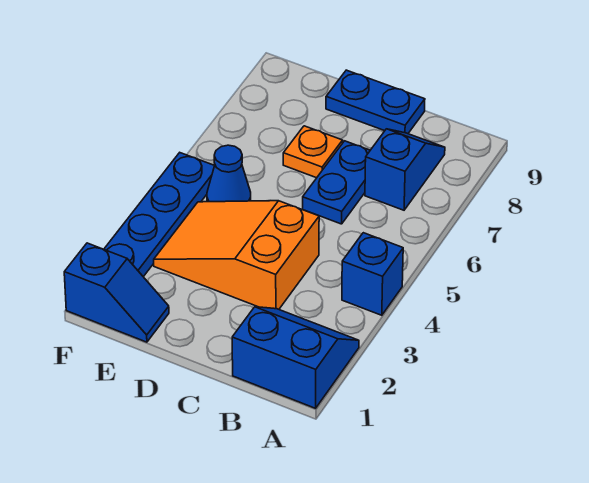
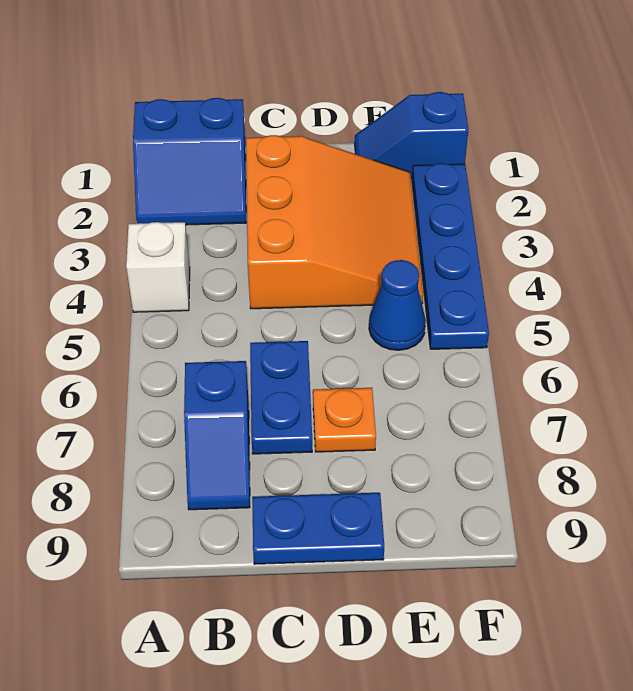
blue 1x1 brick [342,233,403,315] -> white 1x1 brick [126,222,190,312]
orange 2x3 slope [154,201,319,309] -> orange 3x3 slope [246,135,423,309]

